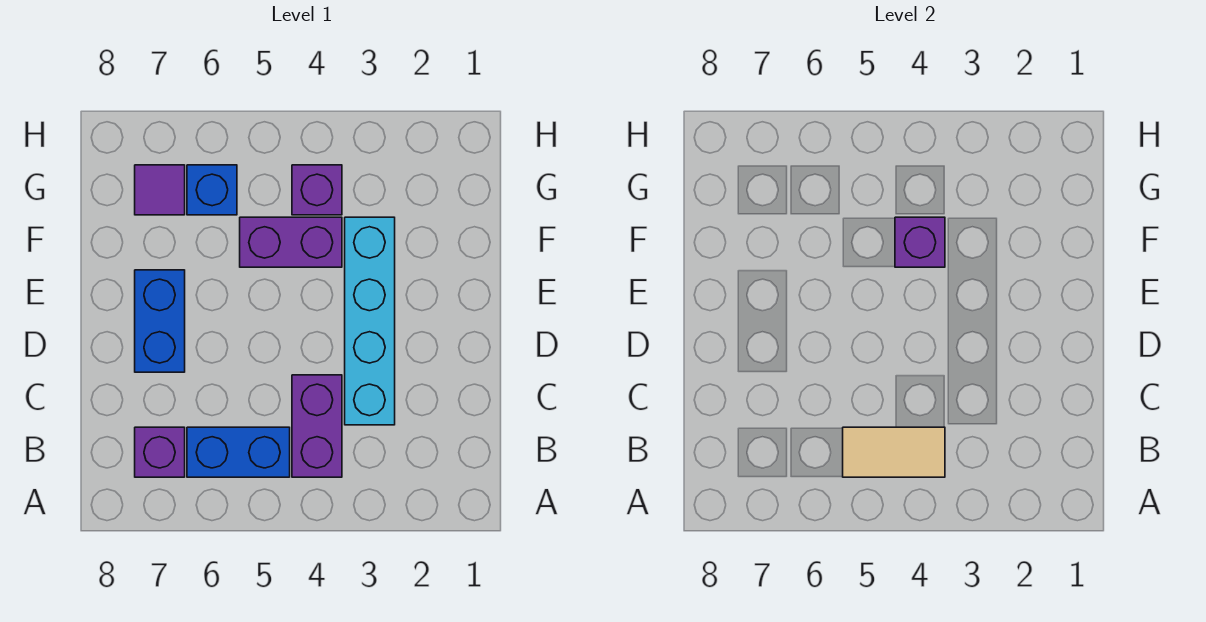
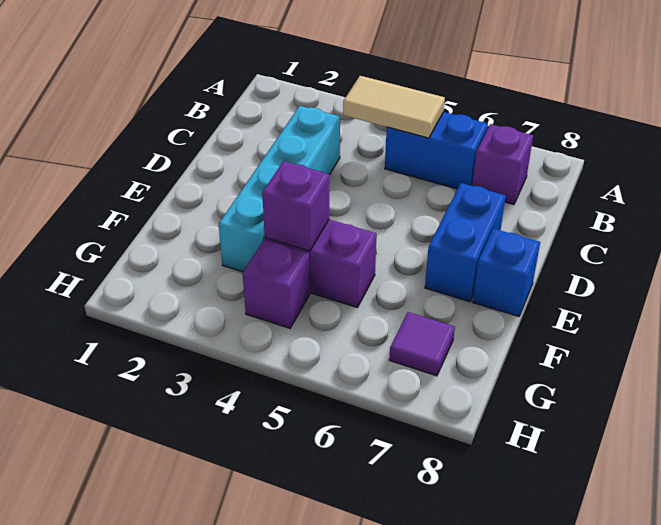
purple 1x2 brick [292,375,342,477] -> none
blue 1x1 brick [187,165,237,215] -> blue 1x1 brick moved to [473,229,540,316]

